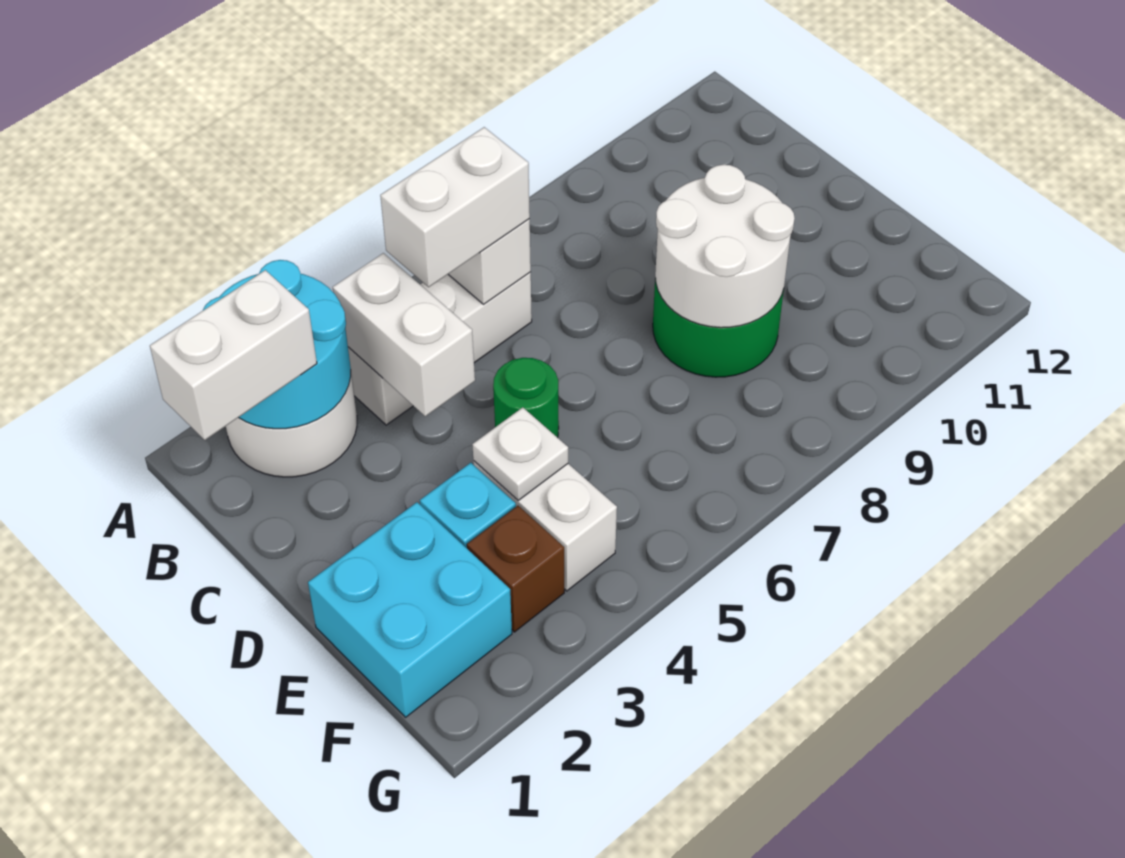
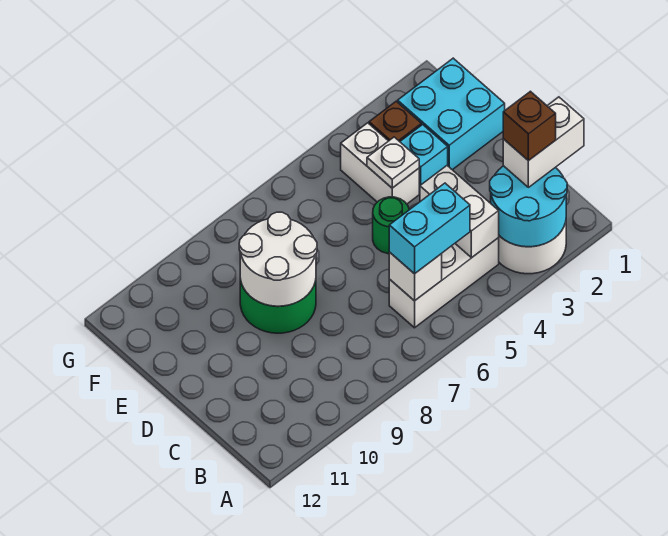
none -> brown 1x1 brick [503,91,556,161]
white 1x2 brick [380,127,530,287] -> cyan 1x2 brick [389,183,470,274]

